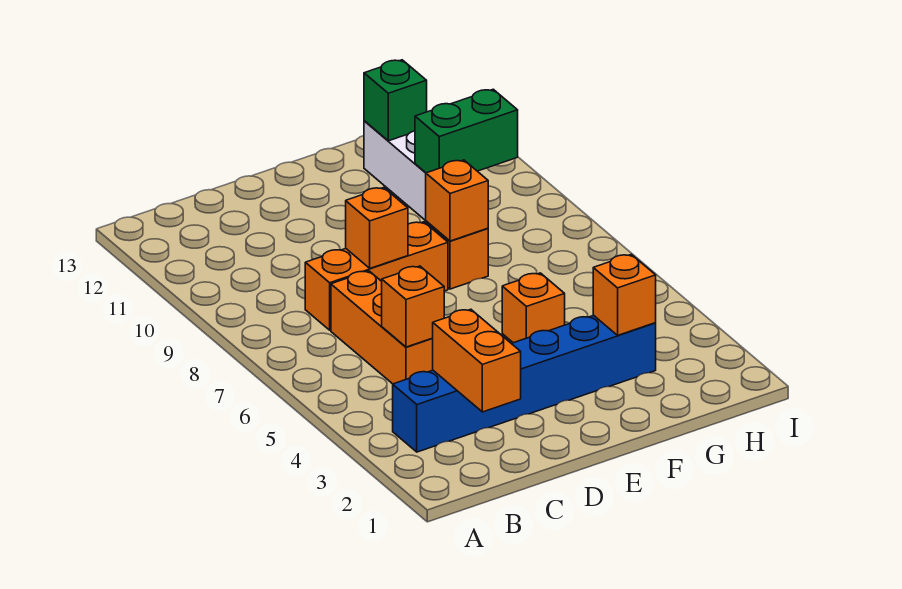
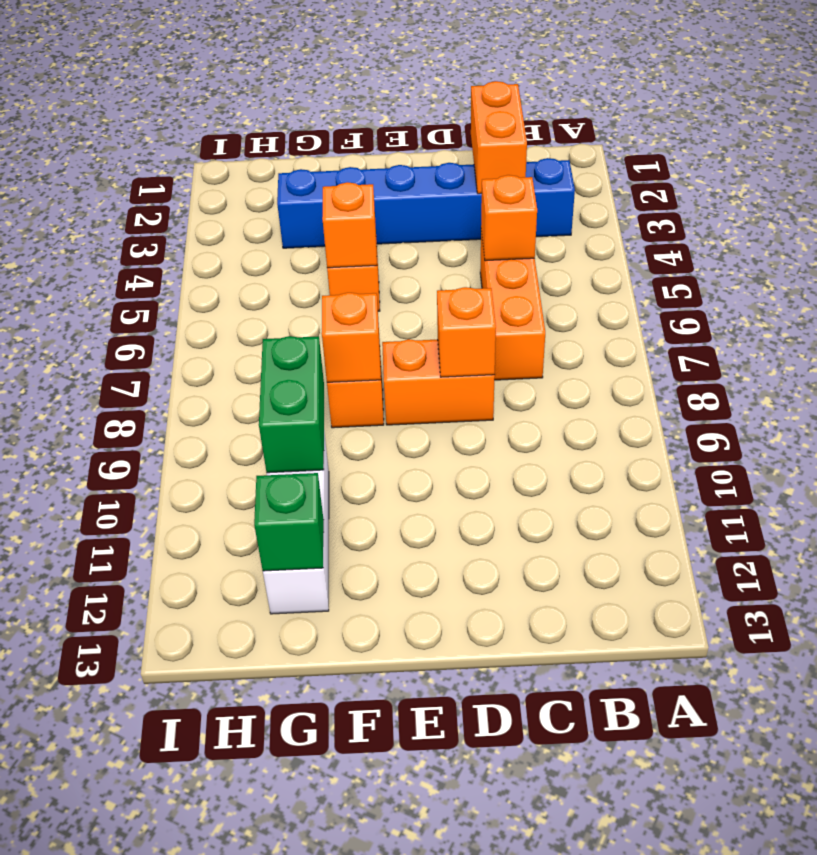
orange 1x3 brick [305,222,448,330] -> orange 1x2 brick [382,339,495,425]
orange 1x1 brick [593,254,656,335] -> orange 1x1 brick moved to [322,182,377,268]
green 1x2 brick [415,89,518,173] -> green 1x2 brick turned to [259,336,324,473]

